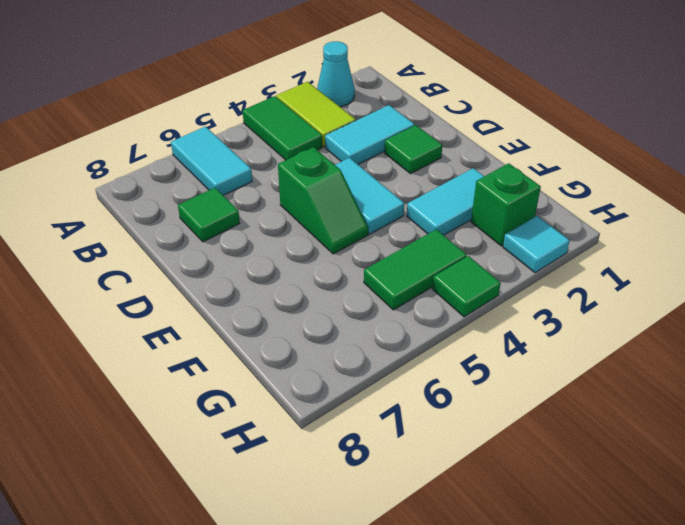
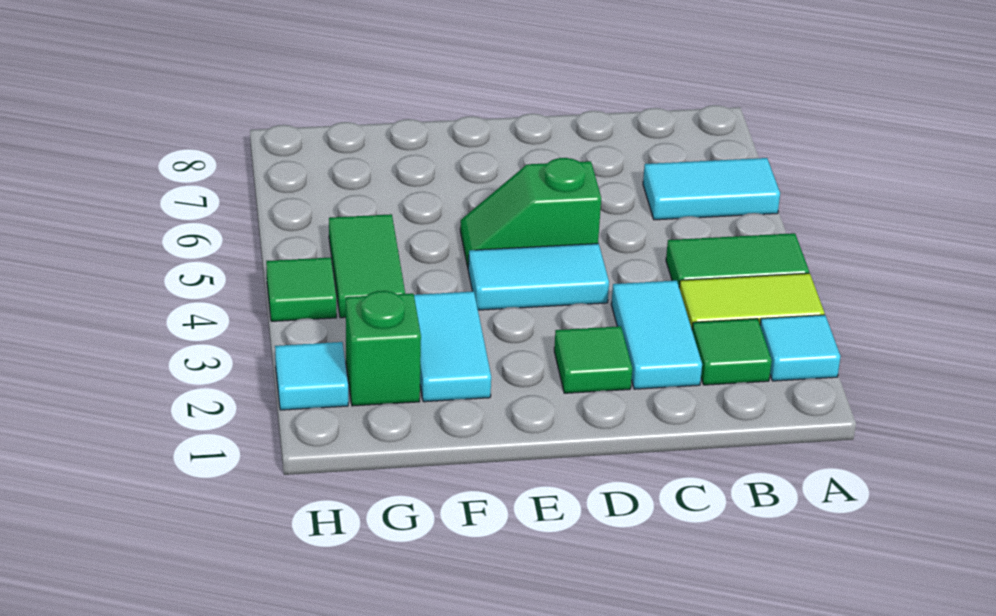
cyan 1x1 cone [317,41,355,107] -> cyan 1x1 tile [760,315,841,381]
green 1x1 tile [178,188,240,242] -> green 1x1 tile moved to [692,319,772,385]

